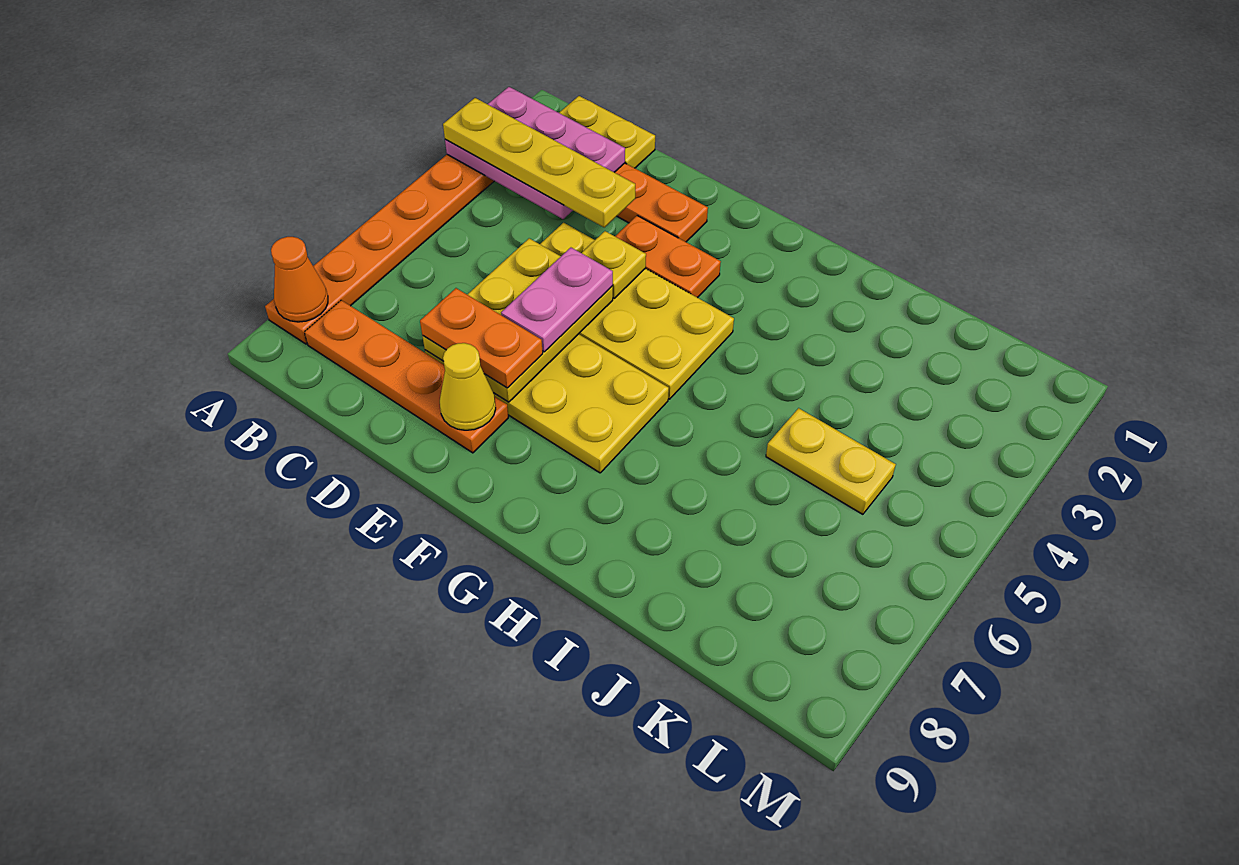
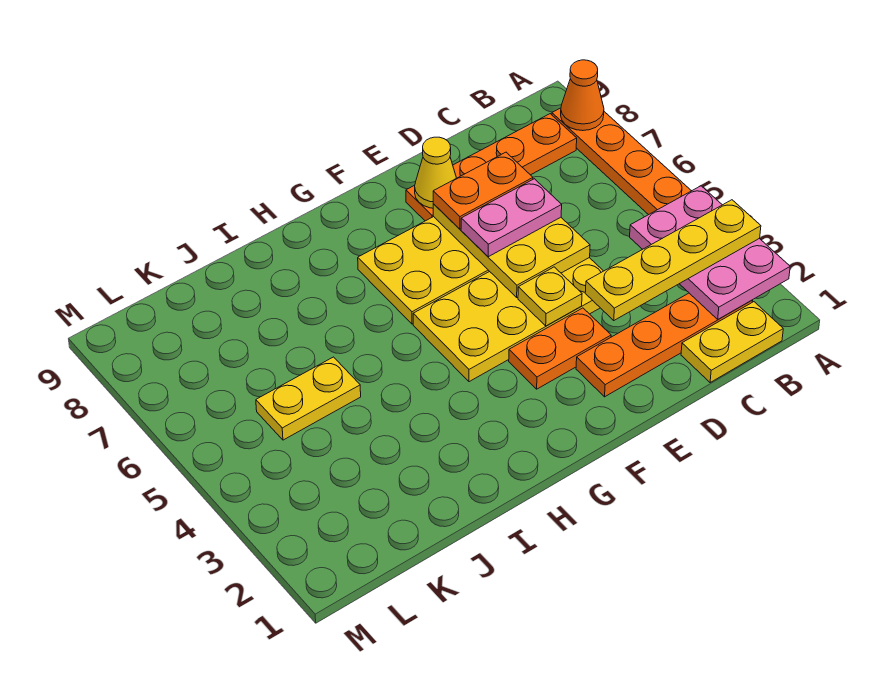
pink 2x3 plate [445,87,625,219] -> pink 2x3 plate turned to [630,186,790,319]
pink 1x2 plate [501,248,613,352] -> pink 1x2 plate turned to [461,179,562,257]

